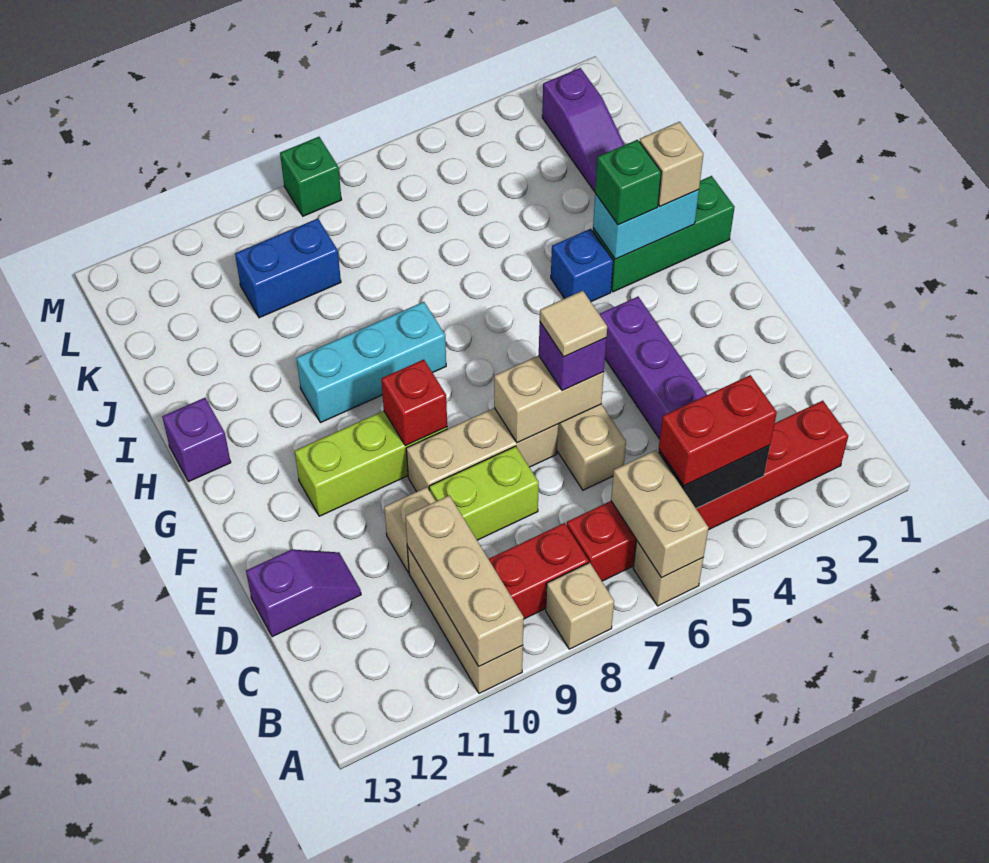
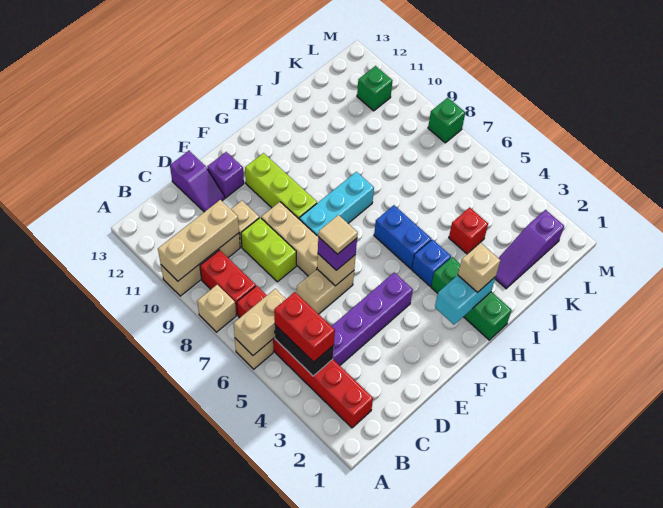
tan 1x2 brick [494,356,604,443] -> tan 1x1 brick [317,254,356,286]
red 1x1 brick [381,360,447,446] -> red 1x1 brick moved to [449,207,488,254]
cyan 1x2 brick [593,190,699,259] -> cyan 1x2 brick turned to [435,275,496,325]
green 1x1 brick [595,140,661,225] -> green 1x1 brick moved to [357,66,392,111]
cyan 1x3 brick [296,302,446,423] -> cyan 1x3 brick turned to [299,172,374,236]
purple 1x1 brick [162,398,231,482] -> purple 1x1 brick moved to [207,152,244,198]
blue 1x2 brick [235,218,341,318] -> blue 1x2 brick moved to [374,205,431,269]

